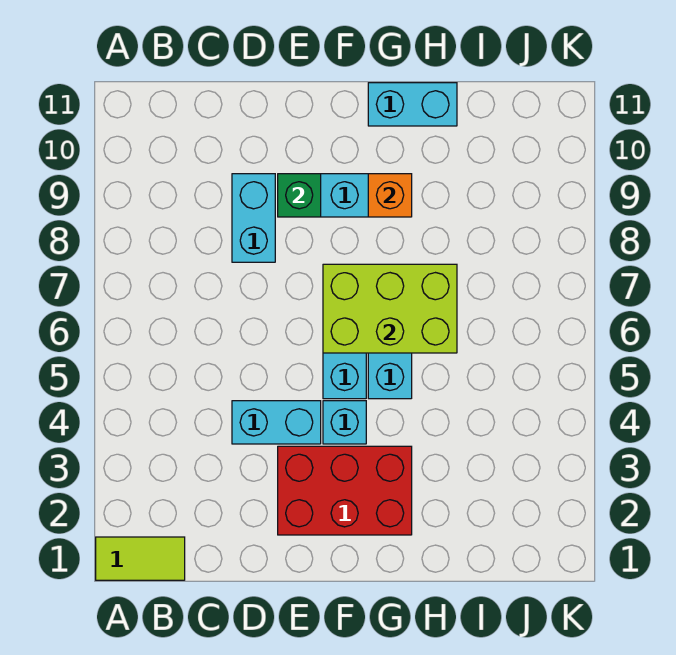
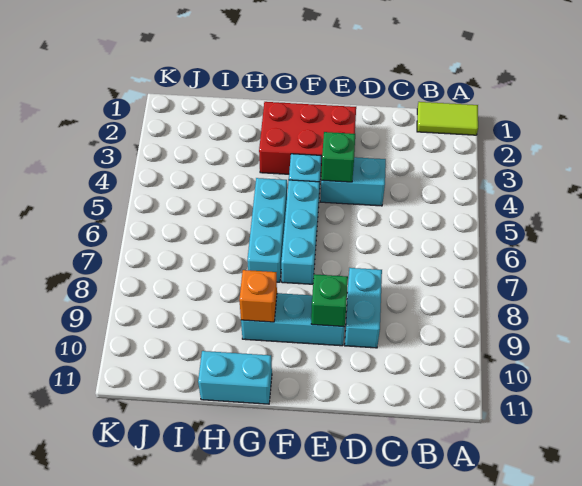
none -> green 1x1 brick [321,132,355,182]
lime 2x3 brick [323,264,457,353] -> none

